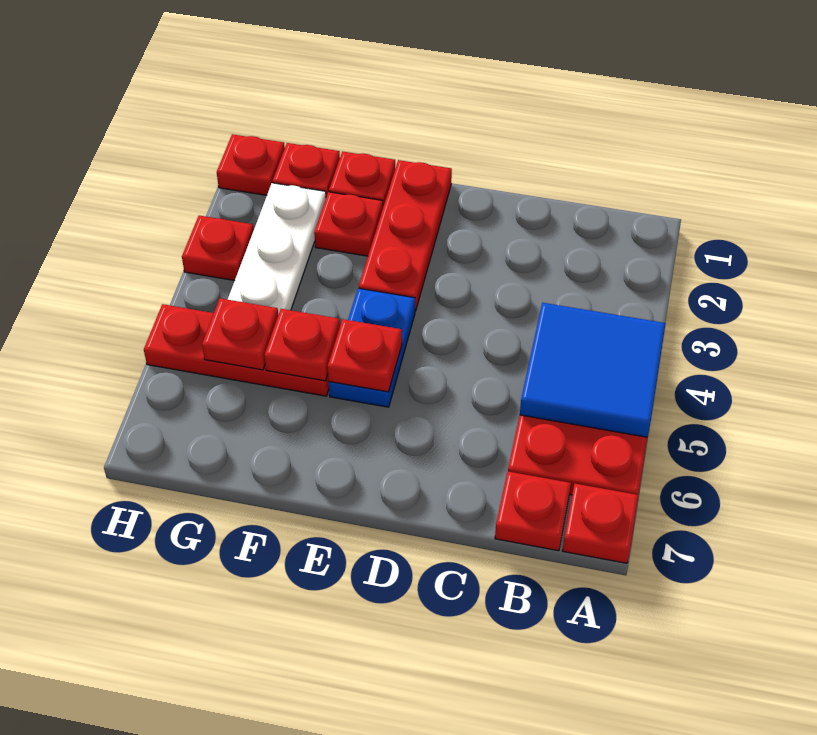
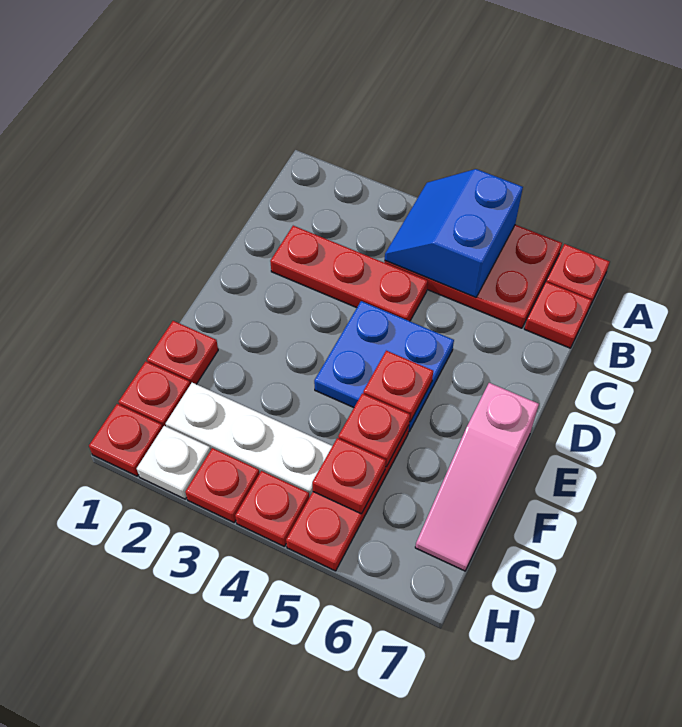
blue 2x2 tile [520,303,666,437] -> blue 2x2 slope [385,169,523,298]
red 1x3 plate [359,160,452,311] -> red 1x3 plate moved to [270,226,428,321]
blue 1x2 plate [329,288,415,407] -> blue 2x2 plate [314,301,454,432]
none -> pink 1x3 slope [415,383,539,571]
red 1x1 plate [314,192,383,256] -> red 1x1 plate moved to [235,471,309,546]
none -> white 1x1 plate [137,426,211,499]

